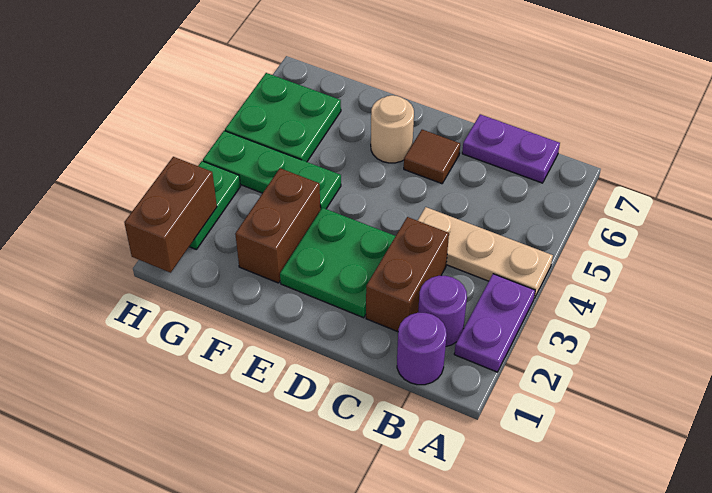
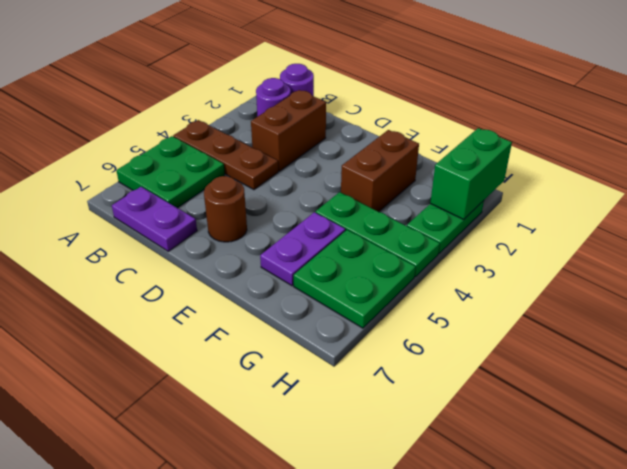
purple 1x2 plate [454,274,535,372] -> purple 1x2 plate moved to [260,212,345,286]
tan 1x3 plate [418,207,553,298] -> brown 1x3 plate [173,120,278,190]
green 2x2 plate [280,208,396,318] -> green 2x2 plate moved to [116,136,225,208]
brown 1x1 tile [404,130,460,184] -> brown 1x1 round brick [204,176,247,242]
tan 1x1 round brick [371,95,414,163] -> none
brown 1x2 brick [124,157,217,273] -> green 1x2 brick [430,128,512,219]

